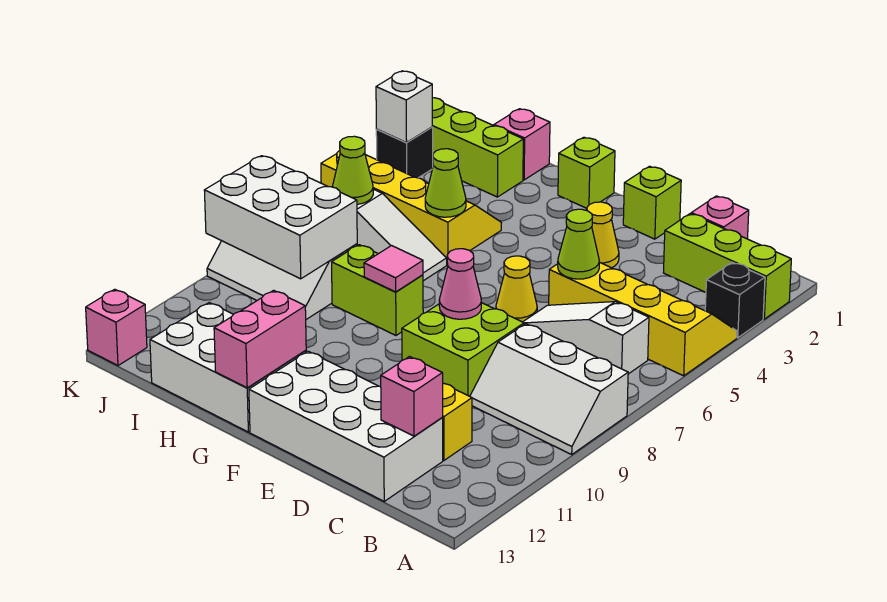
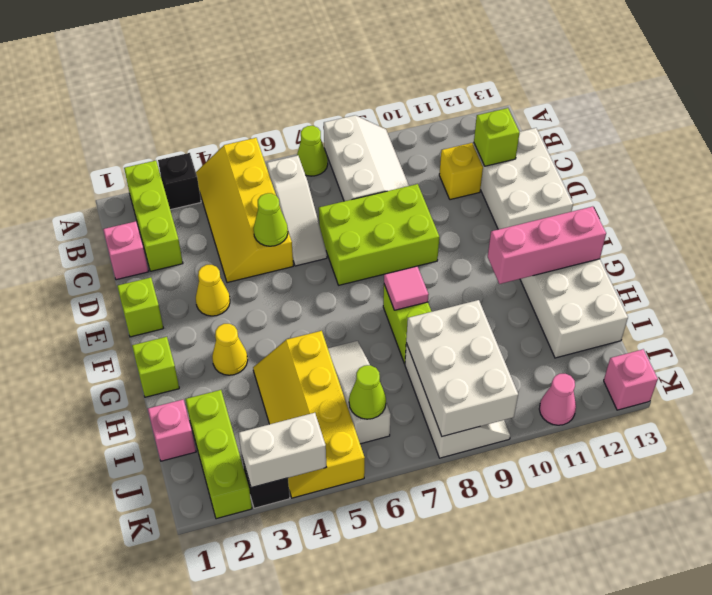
white 2x4 brick [249,351,443,501] -> white 2x3 brick [473,128,573,229]
pink 1x1 brick [381,357,443,436] -> lime 1x1 brick [474,108,520,166]
lime 2x2 brick [402,303,524,396] -> lime 2x3 brick [319,184,439,285]
yellow 1x1 cone [496,256,537,322] -> yellow 1x1 cone moved to [212,324,248,375]
pink 1x1 cone [439,249,481,319] -> pink 1x1 cone moved to [539,374,576,425]
pink 1x2 brick [214,290,306,388] -> pink 1x3 brick [488,206,606,284]
lime 1x1 cone [425,149,466,217] -> lime 1x1 cone moved to [297,126,328,176]
white 1x1 brick [376,71,432,142] -> white 1x2 brick [239,413,326,488]

